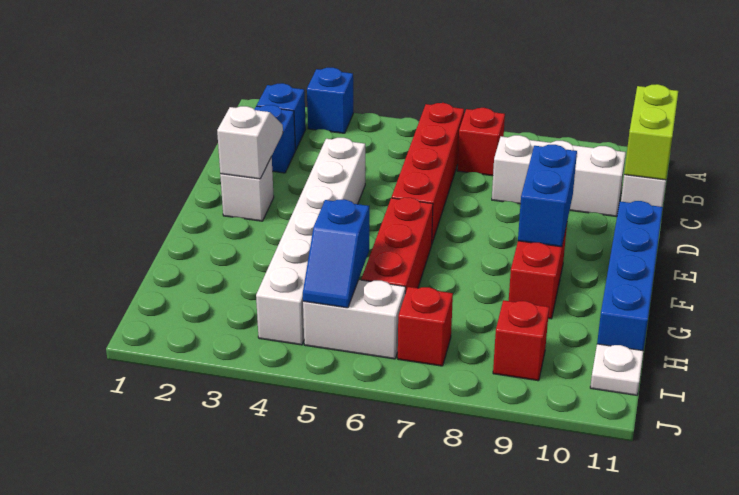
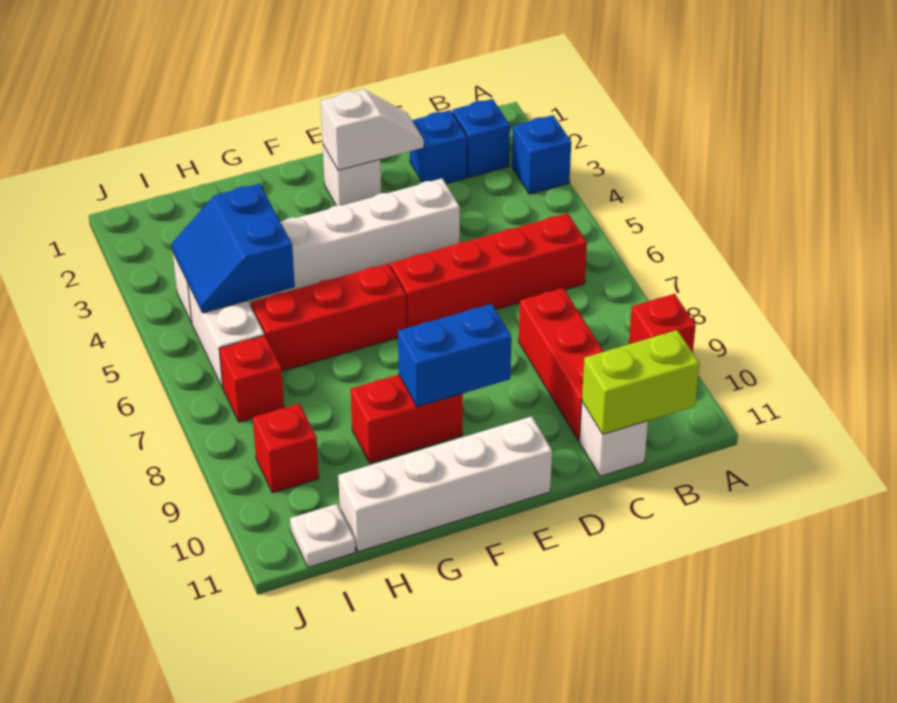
red 1x1 brick [457,108,505,176] -> red 1x1 brick moved to [629,294,696,352]
white 1x3 brick [492,135,626,217] -> red 1x3 brick [519,288,604,441]
blue 1x4 brick [597,201,663,351] -> white 1x4 brick [338,416,552,552]
blue 1x2 slope [303,199,369,308] -> blue 2x2 slope [172,184,295,313]

